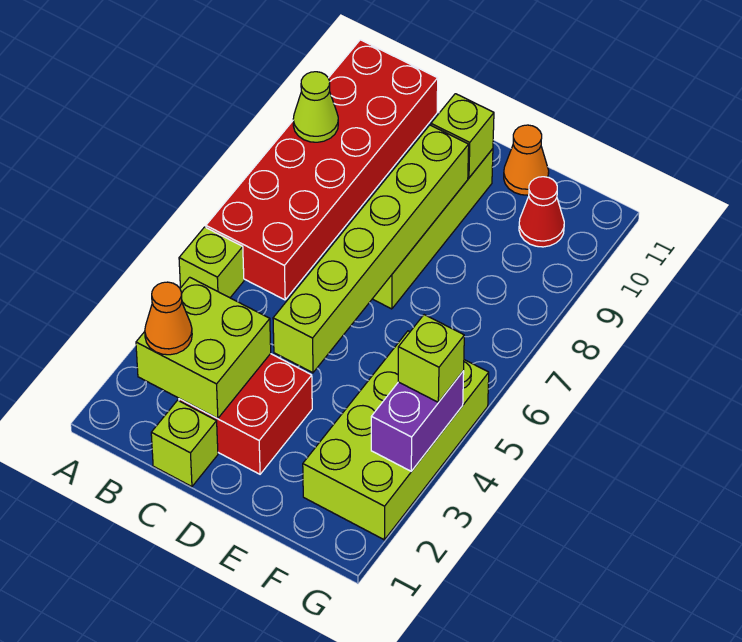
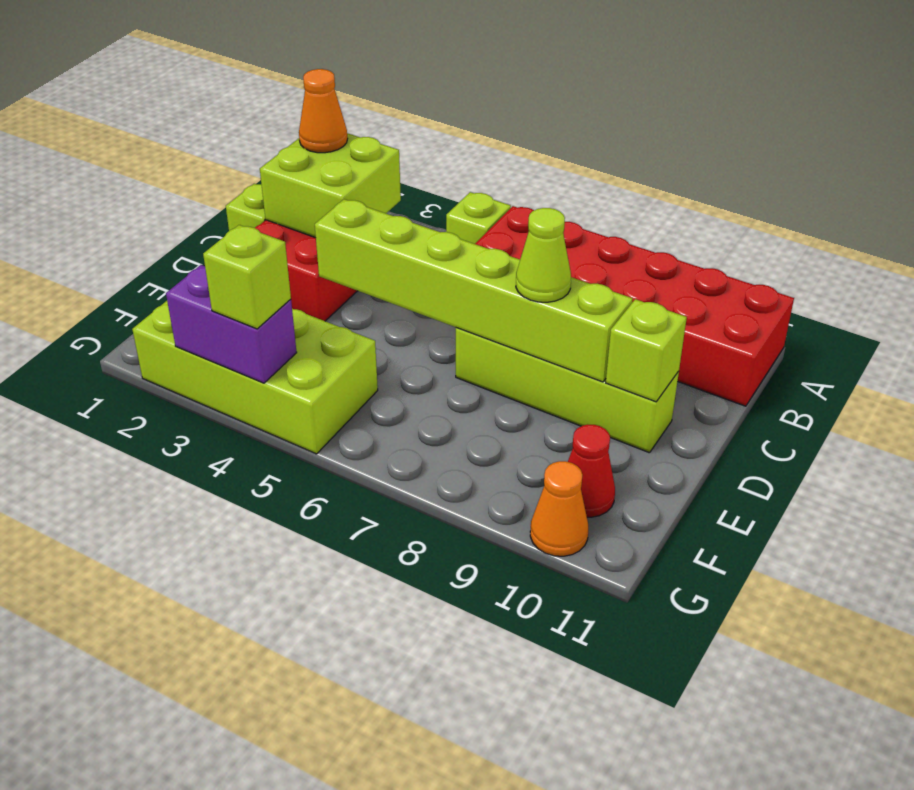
lime 1x1 cone [293,72,338,142] -> lime 1x1 cone moved to [516,208,571,302]
orange 1x1 cone [504,125,549,195] -> orange 1x1 cone moved to [530,461,588,556]

